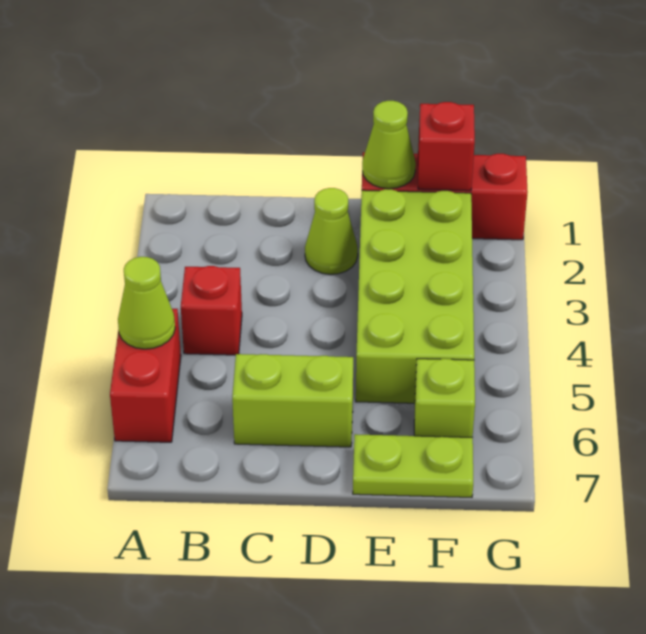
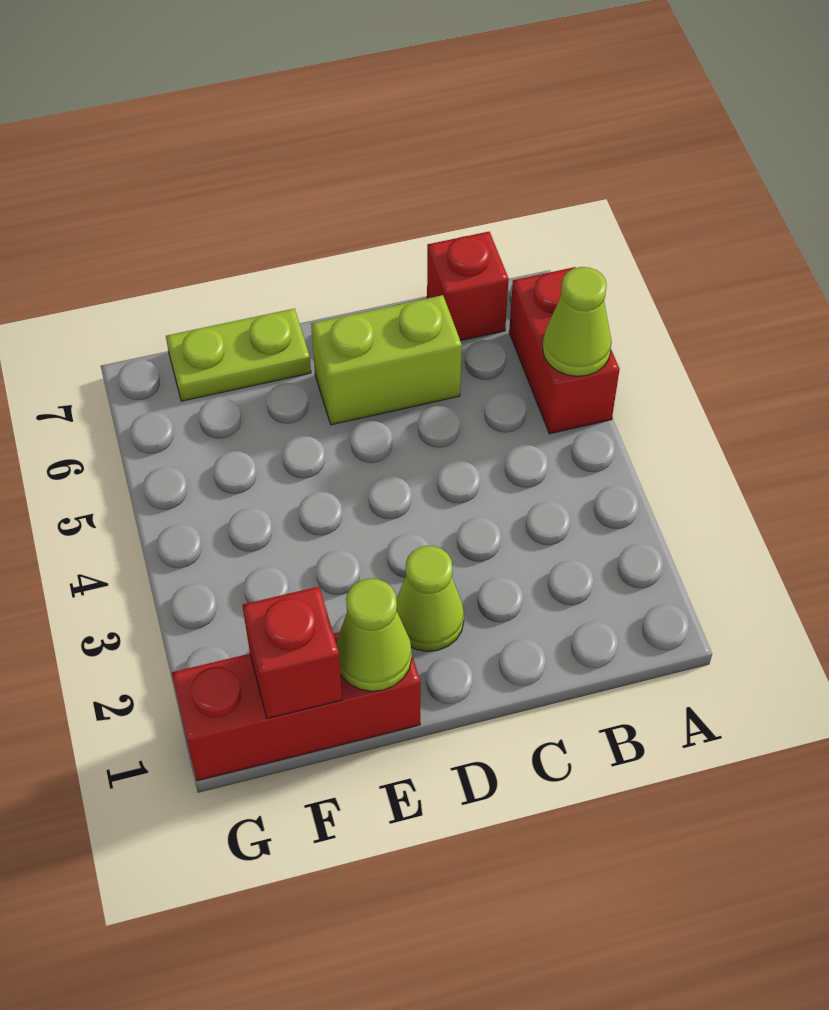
red 1x1 brick [181,266,242,355] -> red 1x1 brick moved to [427,232,509,341]
lime 2x4 brick [356,189,474,403] -> none
lime 1x1 brick [414,359,475,437] -> none

